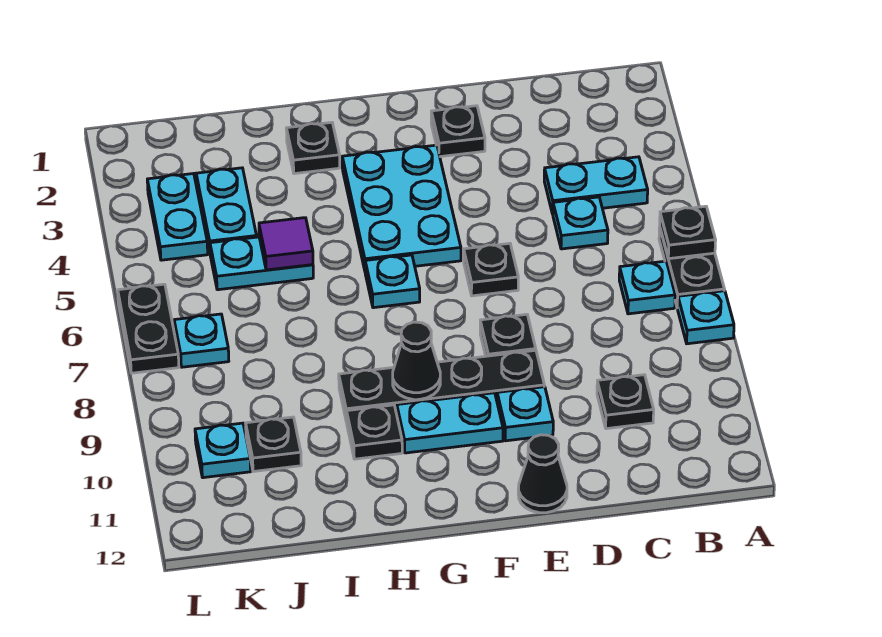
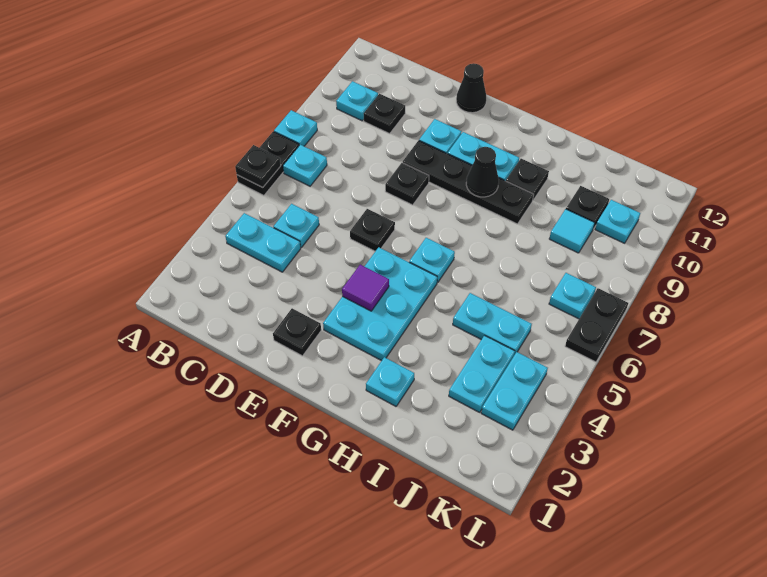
none -> cyan 1x1 plate [336,81,378,121]
black 1x1 plate [286,122,340,174] -> cyan 1x1 plate [366,357,414,406]
purple 1x1 tile [259,218,313,270] -> purple 1x1 tile moved to [342,265,389,311]
none -> cyan 1x1 tile [549,209,595,253]

